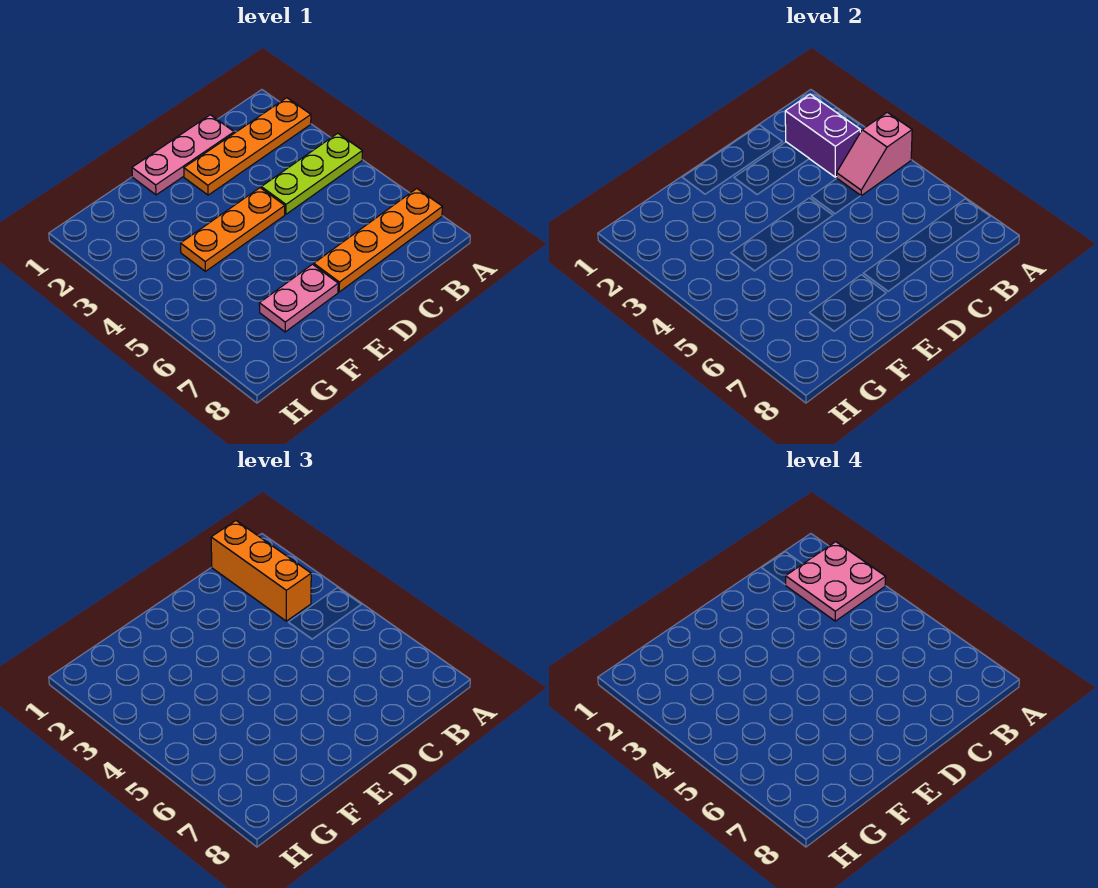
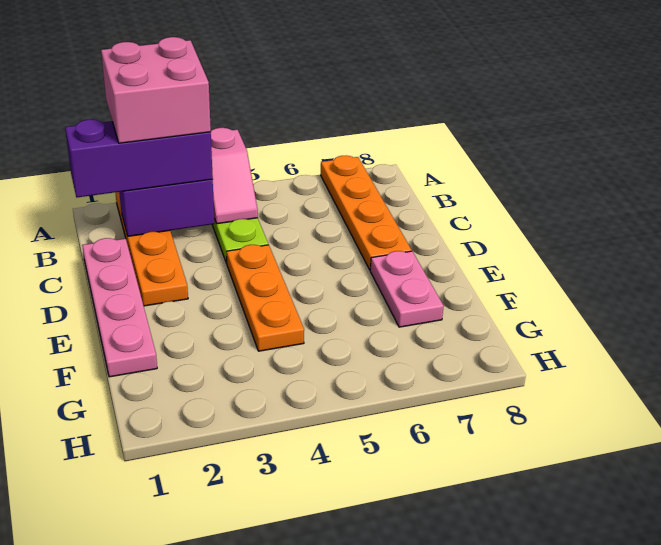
pink 2x2 plate [786,542,886,621] -> pink 2x2 brick [101,37,211,143]
orange 1x3 brick [211,521,311,621] -> purple 1x3 brick [65,119,213,197]
pink 1x3 plate [132,115,234,195] -> pink 1x4 plate [82,238,157,377]

